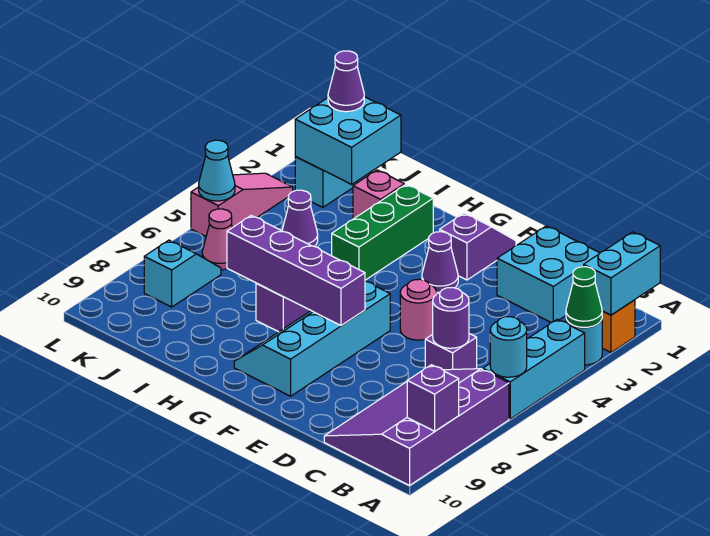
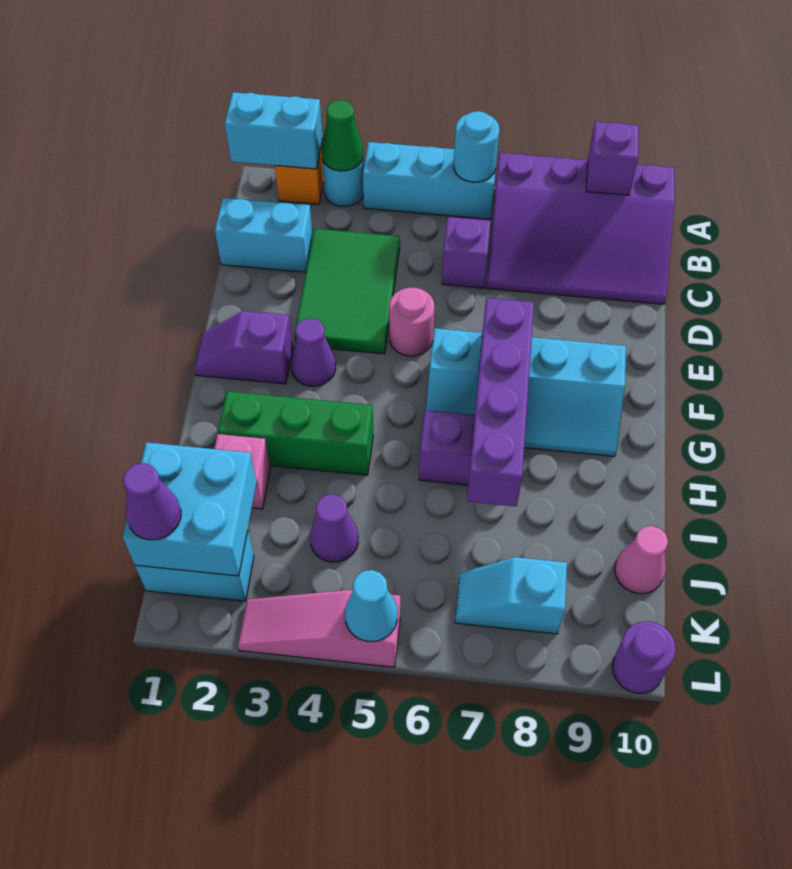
cyan 2x2 brick [497,226,600,323] -> cyan 1x2 brick [215,198,313,272]
none -> green 2x3 tile [294,229,400,354]
purple 1x1 round brick [433,288,469,348] -> purple 1x1 round brick moved to [612,621,676,693]
pink 1x1 cone [202,209,232,270] -> pink 1x1 cone moved to [615,526,668,594]

